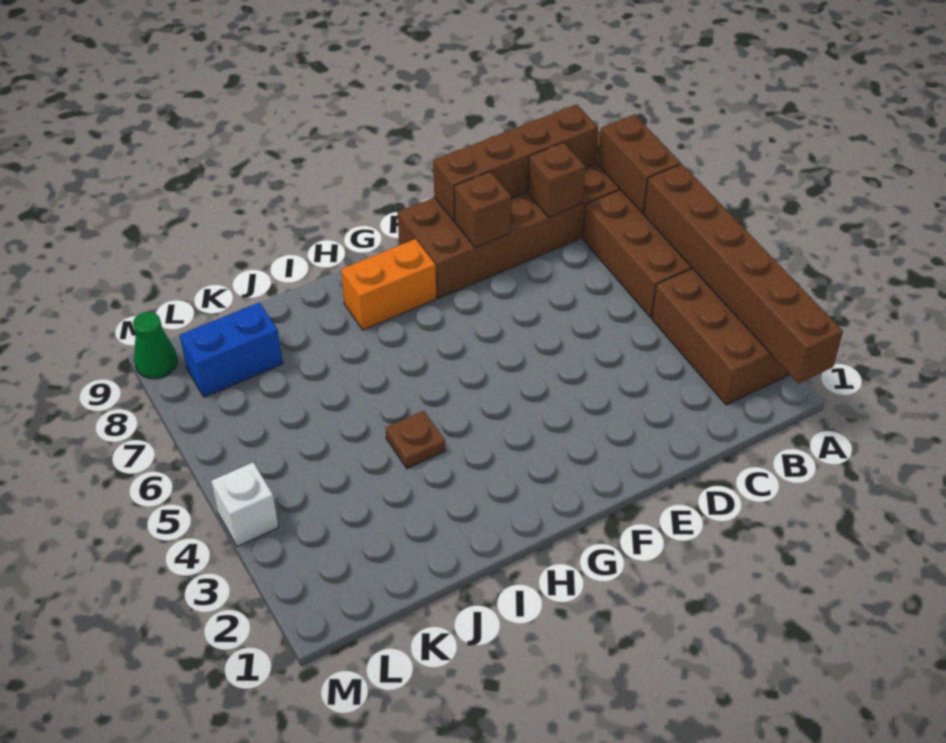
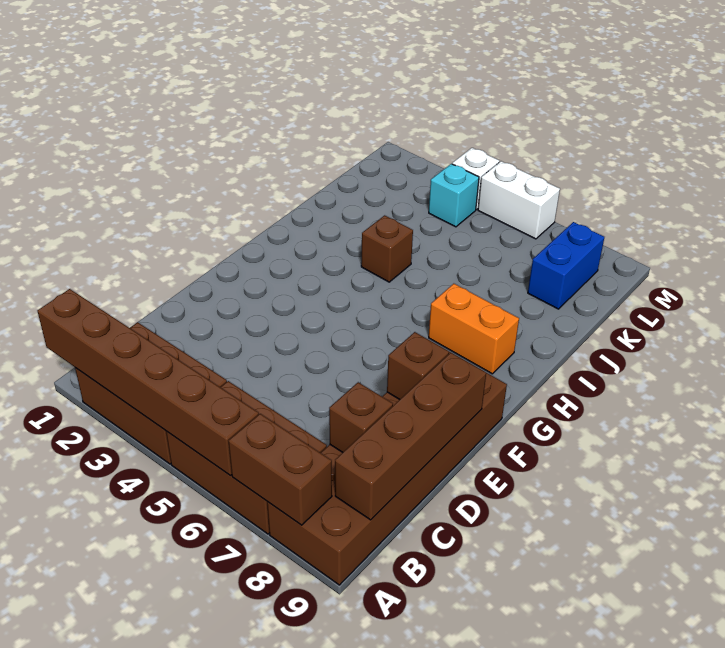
orange 1x2 brick [341,239,436,330] -> orange 1x2 brick turned to [429,284,519,374]
brown 1x1 plate [385,411,445,469] -> brown 1x1 brick [361,215,413,282]
none -> cyan 1x1 brick [429,164,479,227]
none -> white 1x2 brick [478,161,560,239]
green 1x1 cone [133,312,177,379] -> none

